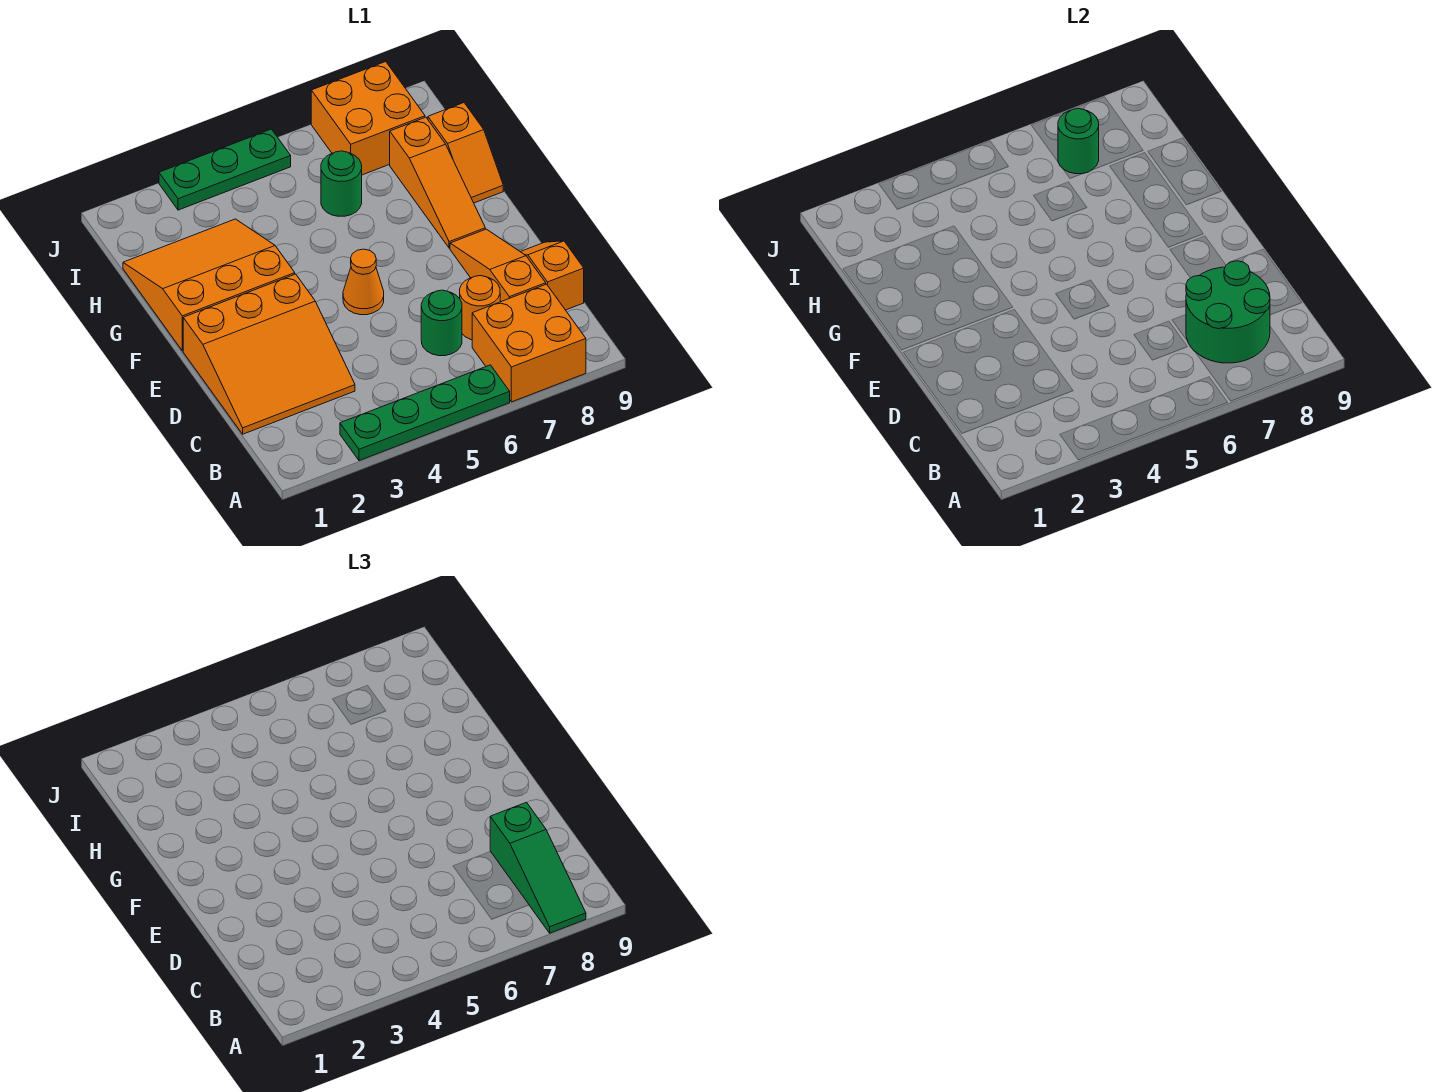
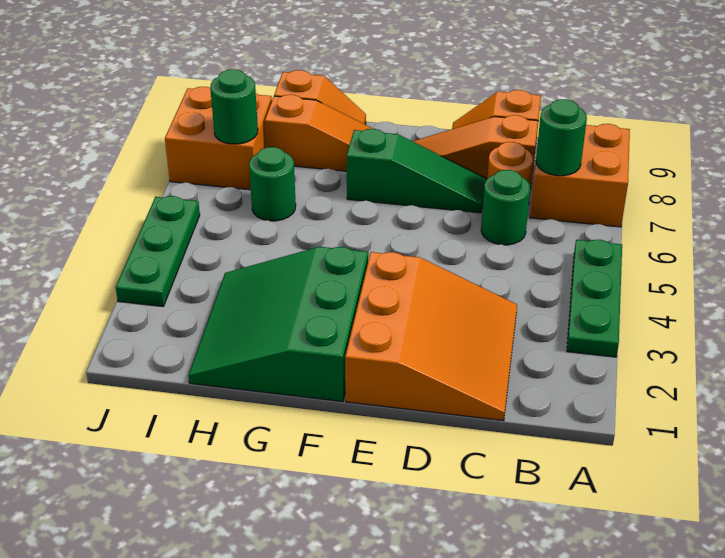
green 1x4 plate [340,365,510,461] -> green 1x3 plate [567,240,622,357]
green 1x3 slope [490,802,586,933] -> green 1x3 slope moved to [347,129,486,213]
green 2x2 round brick [1186,261,1270,363] -> green 1x1 round brick [536,99,587,176]
orange 1x1 cone [343,249,384,315] -> none
orange 3x3 slope [123,219,295,351] -> green 3x3 slope [188,247,368,402]

